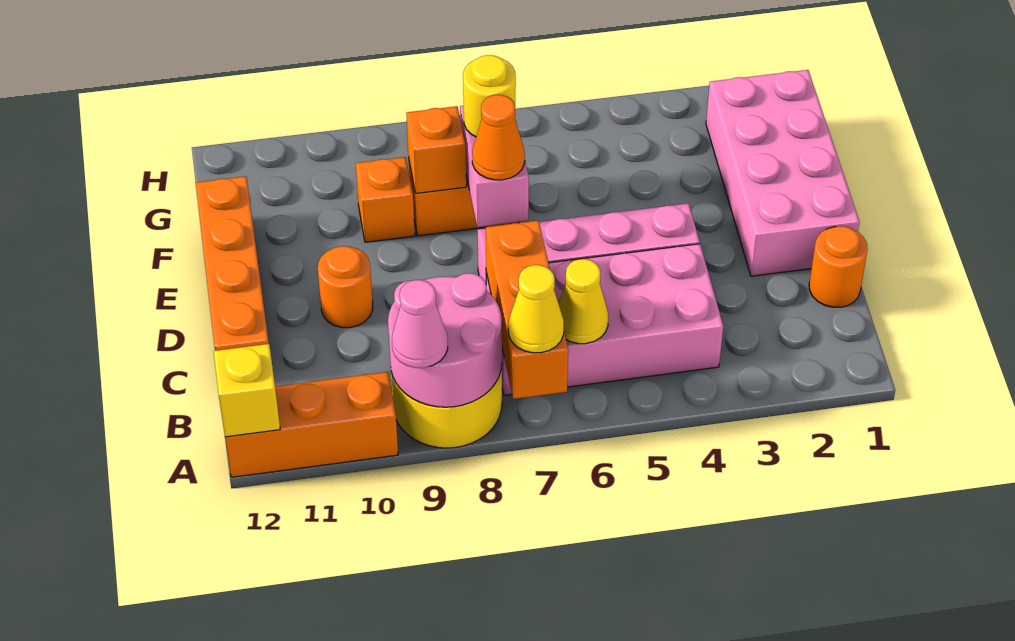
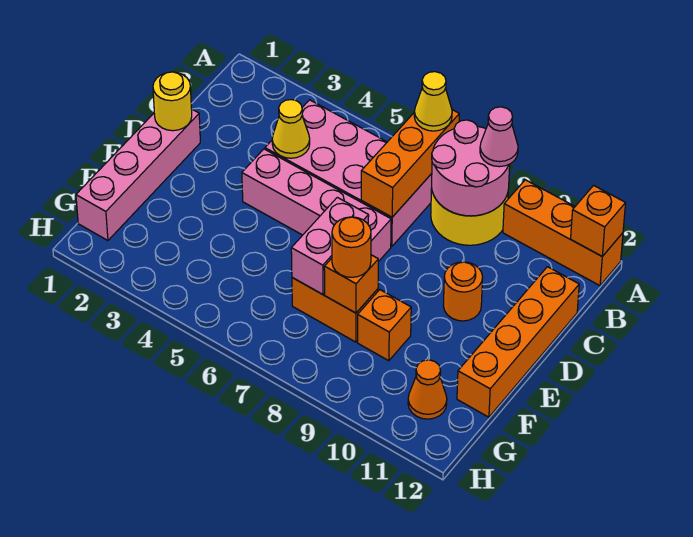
yellow 1x1 brick [214,344,280,437] -> orange 1x1 brick [571,185,626,256]
yellow 1x1 cone [558,259,608,344] -> yellow 1x1 cone moved to [272,100,310,158]
orange 1x1 round brick [809,226,868,307] -> orange 1x1 round brick moved to [332,217,371,277]
pink 2x4 brick [706,70,859,276] -> pink 1x4 brick [76,110,200,240]
orange 1x1 cone [472,95,525,180] -> orange 1x1 cone moved to [408,360,447,419]
yellow 1x1 round brick [463,55,516,137] -> yellow 1x1 round brick moved to [153,72,192,131]

